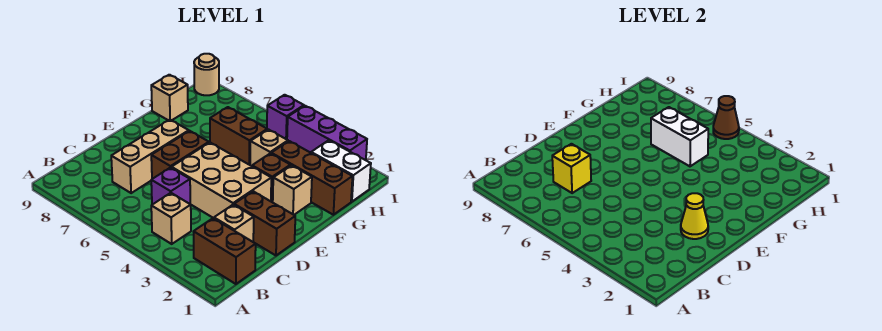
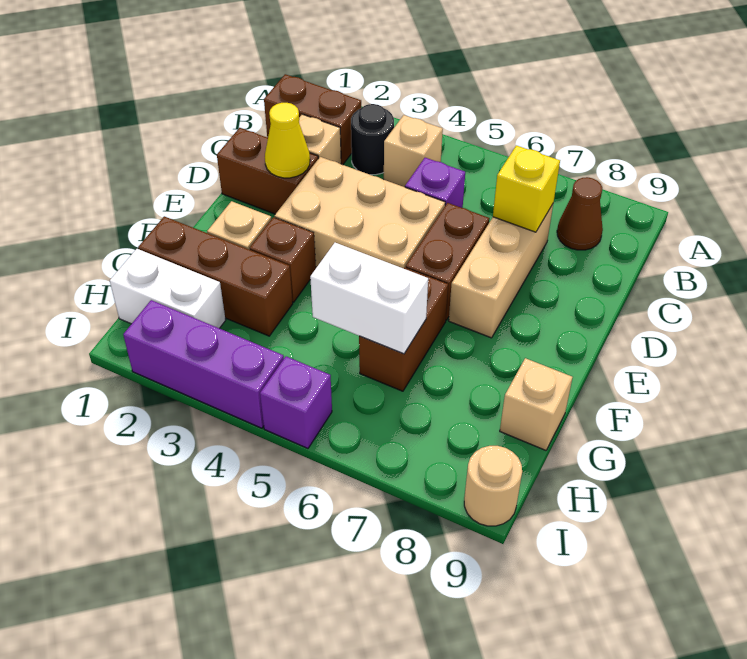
none -> black 1x1 round brick [351,104,394,175]
tan 1x1 brick [250,129,288,166] -> none
brown 1x2 brick [210,107,267,165] -> brown 1x2 brick turned to [359,267,448,391]
brown 1x1 cone [713,96,739,139] -> brown 1x1 cone moved to [557,177,603,250]

